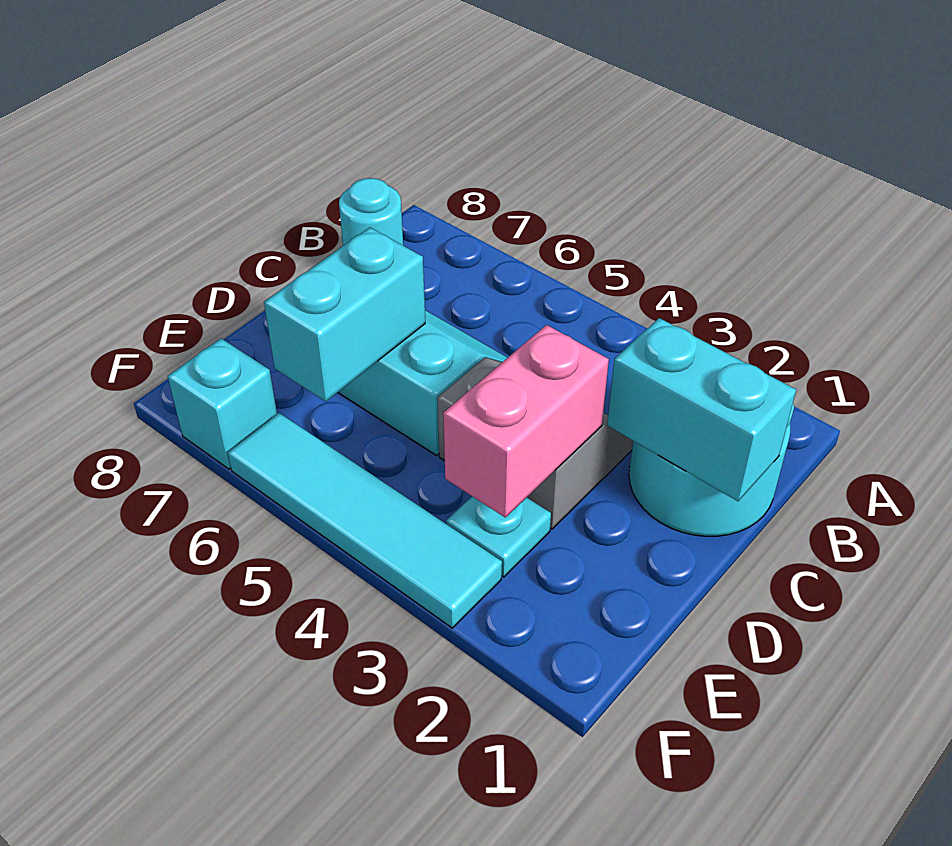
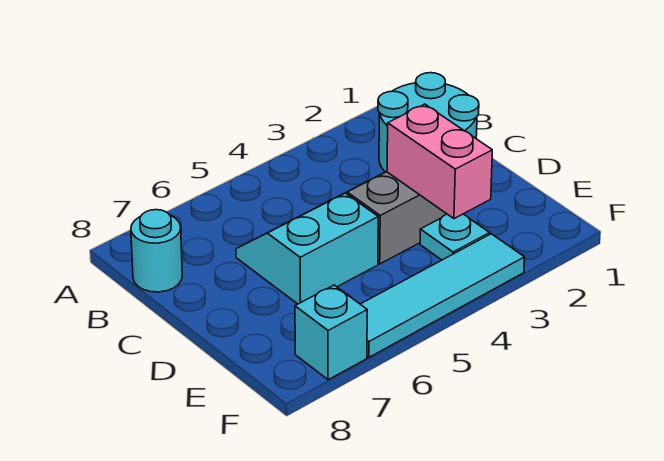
cyan 1x2 brick [607,318,796,501] -> none
cyan 1x2 brick [264,227,425,402] -> none

